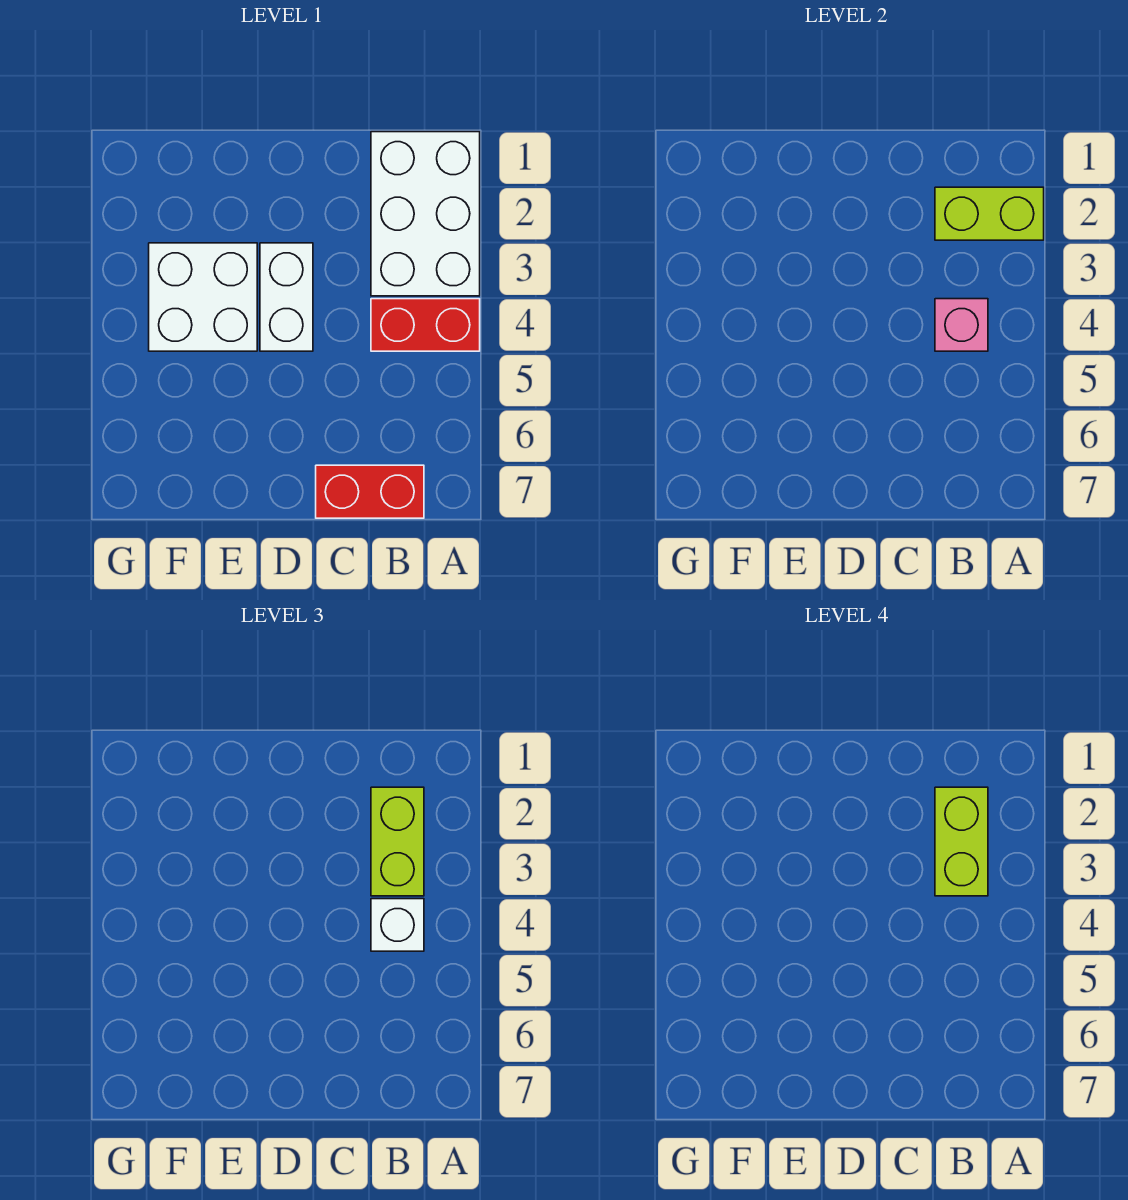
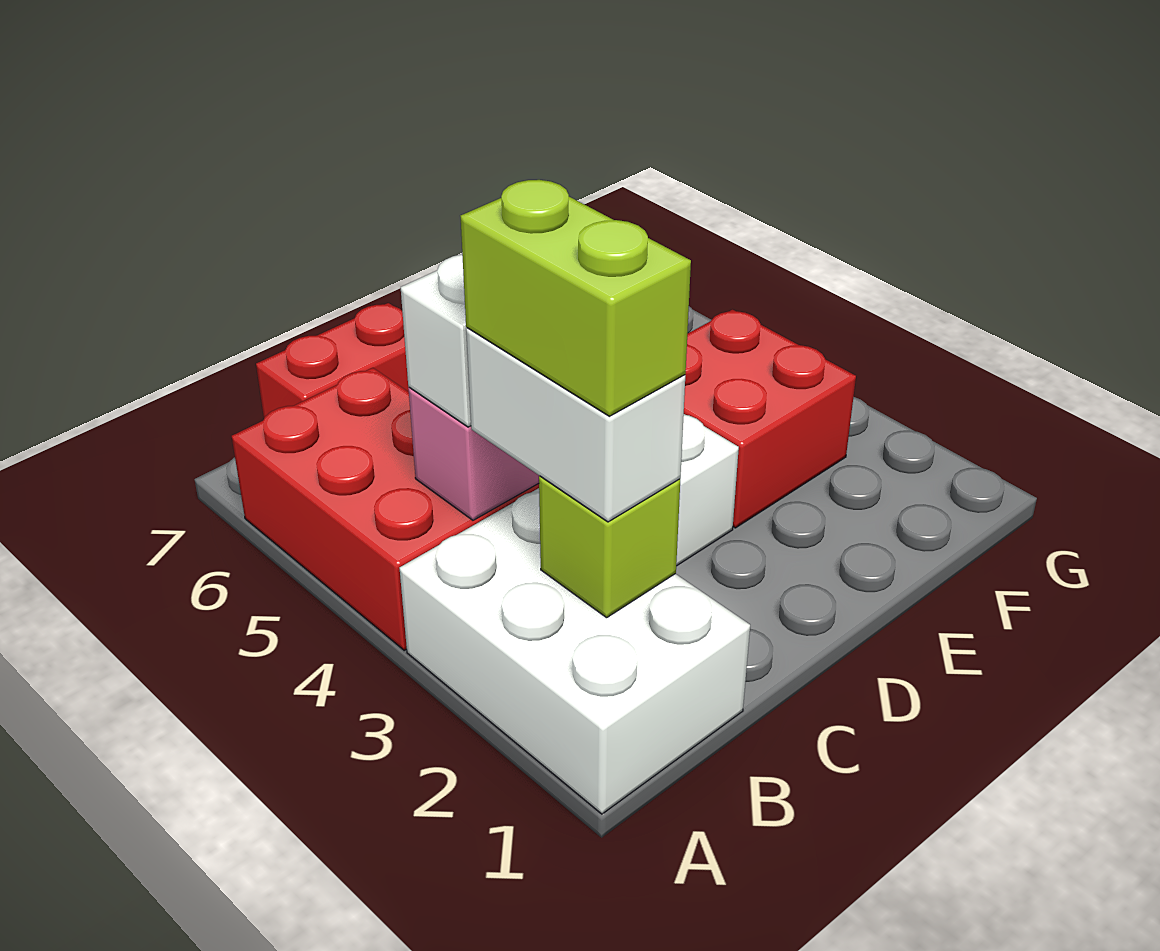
lime 1x2 brick [935,187,1044,240] -> lime 1x1 brick [539,476,680,618]
red 1x2 brick [371,299,480,351] -> red 2x3 brick [232,368,539,650]
lime 1x2 brick [371,787,424,896] -> white 1x2 brick [466,328,685,522]
white 2x2 brick [149,243,257,351] -> red 2x2 brick [684,310,856,528]

